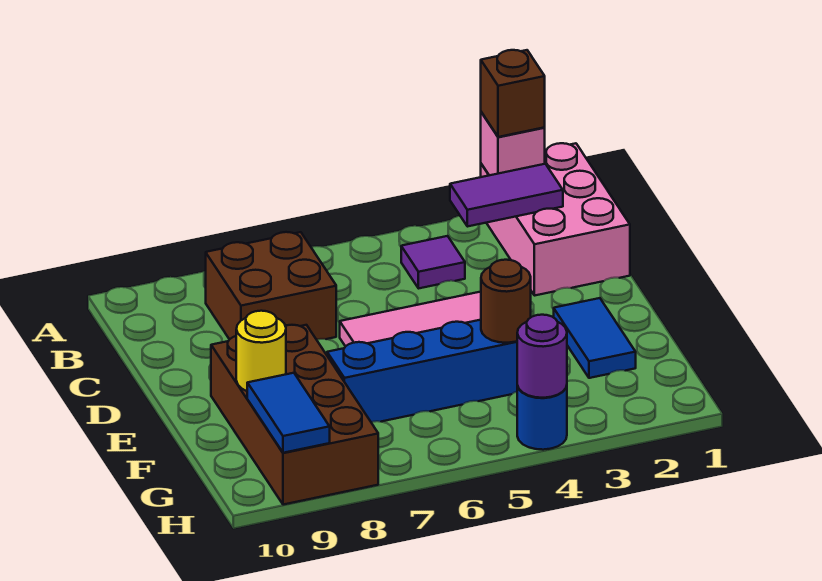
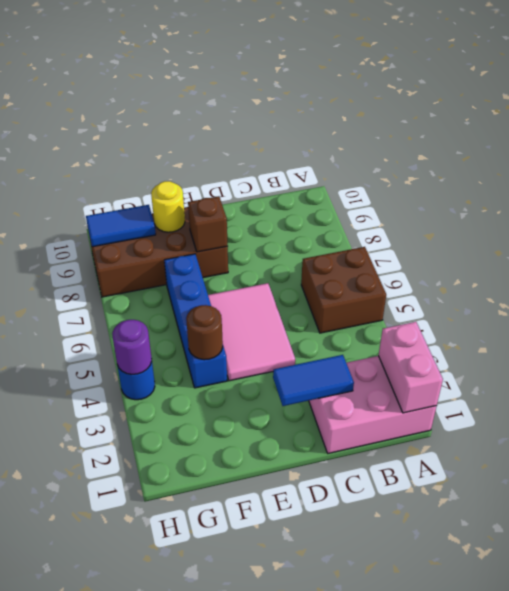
pink 1x1 brick [481,112,545,175] -> pink 1x2 brick [378,322,443,413]
brown 1x1 brick [481,50,545,137] -> brown 1x1 brick moved to [188,196,228,252]
purple 1x2 tile [450,164,563,227] -> none
purple 1x1 tile [401,236,465,288] -> none
brown 2x2 brick [205,232,336,340] -> brown 2x2 brick moved to [301,247,386,333]
blue 1x2 tile [554,298,636,378] -> blue 1x2 tile moved to [273,355,354,406]

